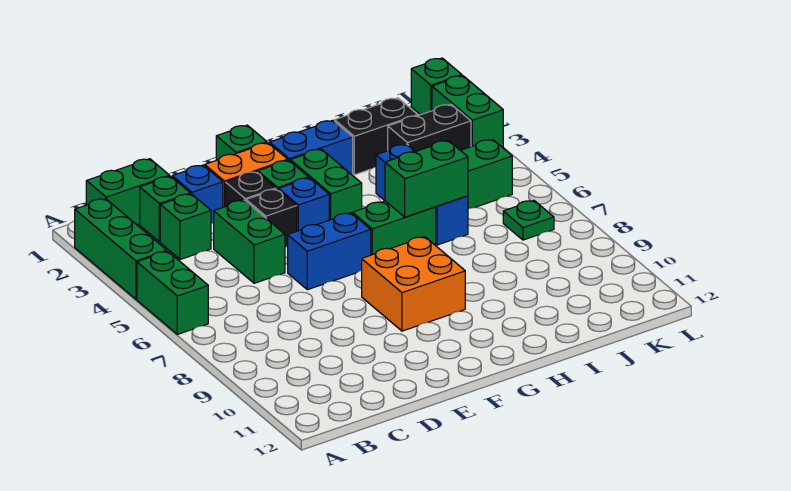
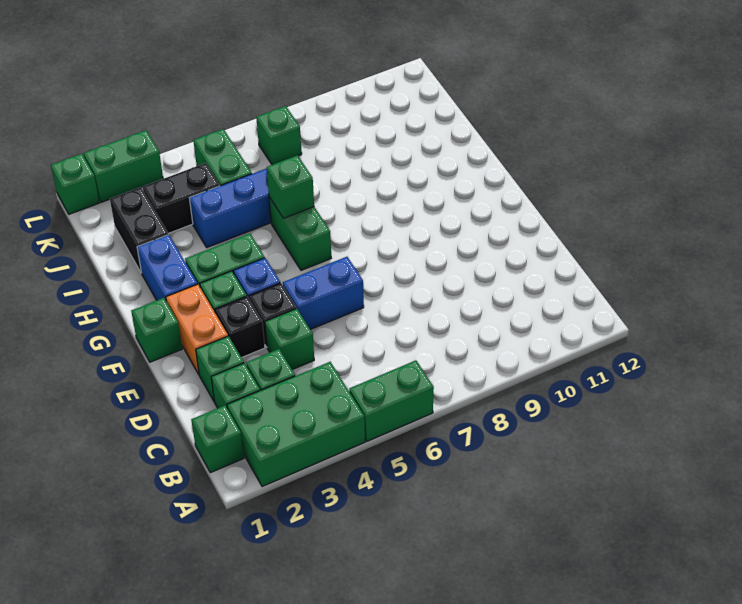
green 1x3 brick [75,199,167,299] -> green 2x3 brick [227,362,365,487]
green 1x2 brick [86,159,170,225] -> green 1x1 brick [191,405,244,473]
blue 1x1 brick [172,165,223,223] -> green 1x1 brick [196,336,244,402]
green 1x2 brick [214,200,285,283] -> green 1x1 brick [265,309,314,370]
blue 1x2 brick [288,213,371,290] -> blue 1x2 brick turned to [283,257,364,329]
orange 2x2 brick [362,237,465,331] -> none
green 1x2 brick [385,140,468,217] -> green 1x1 brick [267,155,314,218]
black 1x2 brick [388,104,471,151] -> black 1x2 brick turned to [143,163,220,233]
green 1x1 plate [503,200,554,240] -> green 1x1 brick [256,106,302,165]

